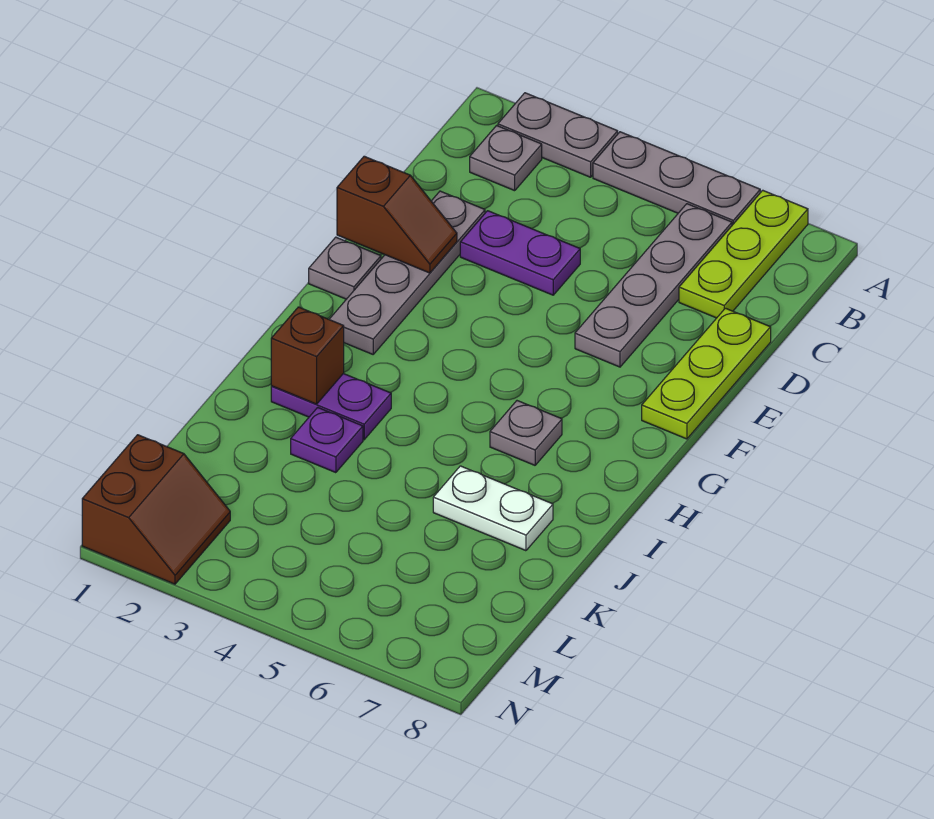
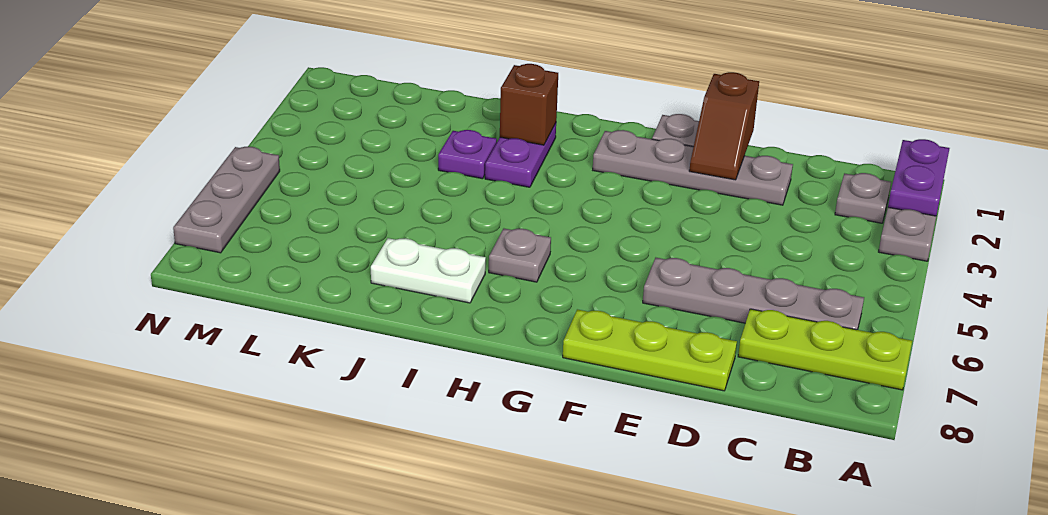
grey 1x3 plate [593,132,760,225] -> grey 1x3 plate moved to [173,147,280,253]
purple 1x2 plate [460,211,580,295] -> purple 1x2 plate moved to [888,139,950,216]
white 1x2 plate [433,466,553,551] -> white 1x2 plate turned to [371,238,486,303]
brown 2x2 slope [82,435,230,584] -> none

